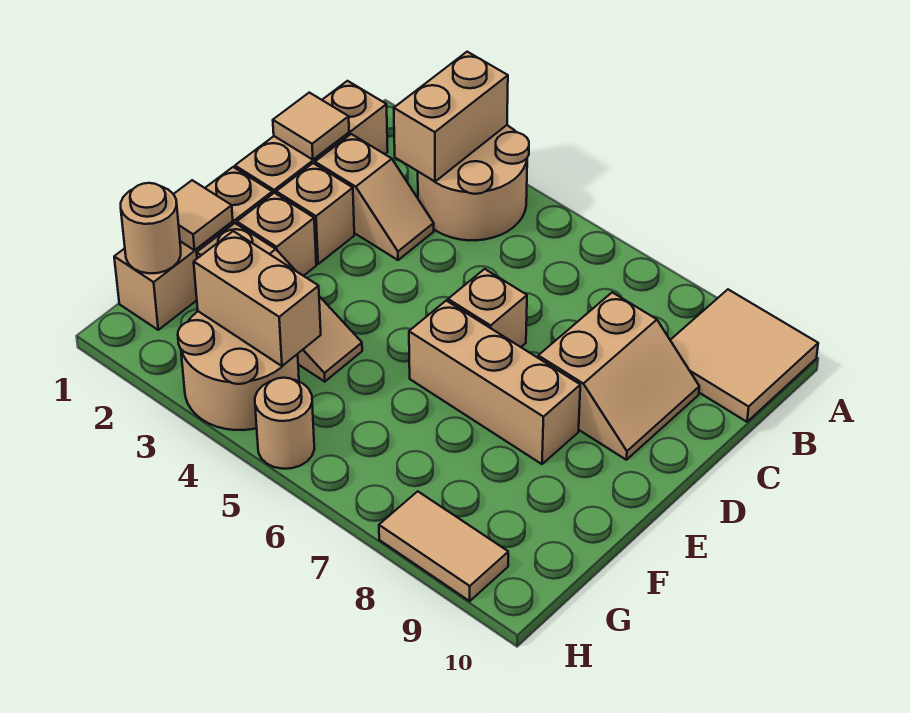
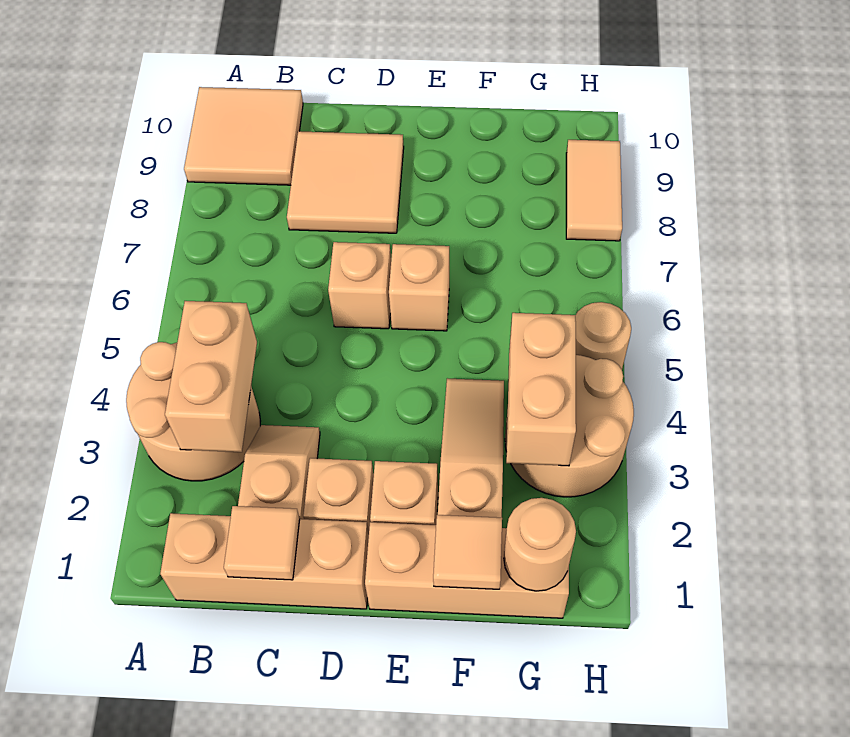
tan 1x2 brick [394,52,508,182] -> tan 1x2 brick turned to [165,301,257,452]
tan 2x2 slope [538,292,699,460] -> tan 2x2 tile [287,131,404,233]
tan 1x3 brick [409,301,580,464] -> tan 1x1 brick [389,244,449,331]

